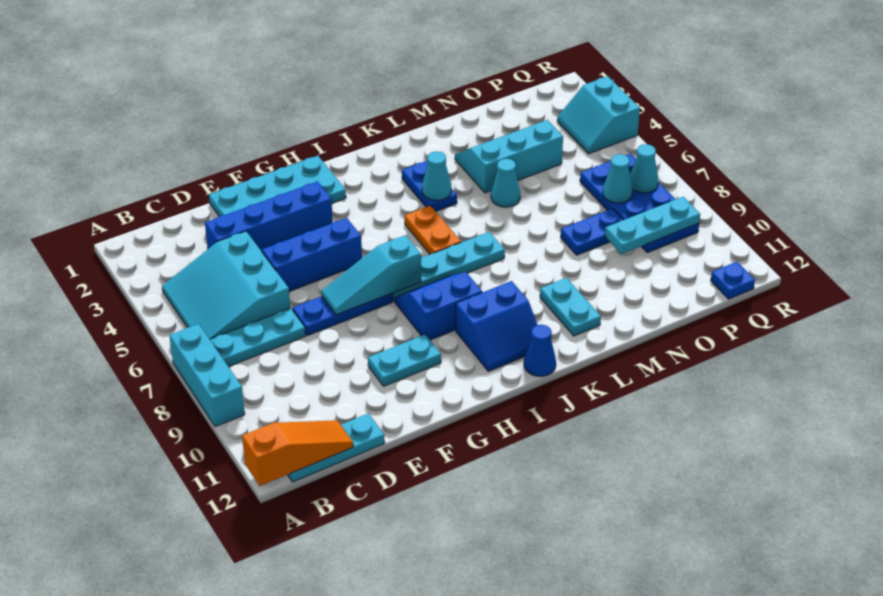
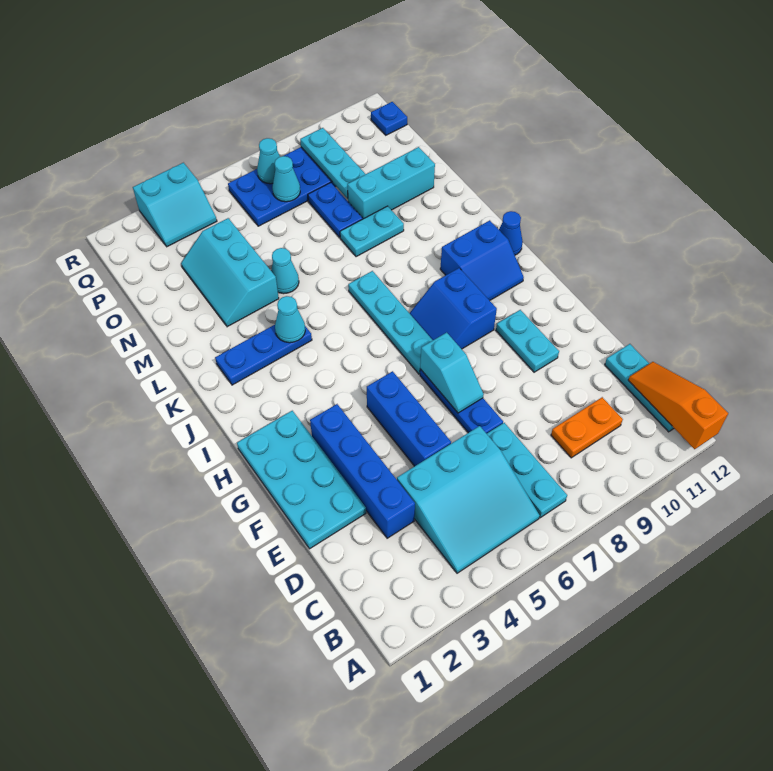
cyan 1x3 brick [169,324,245,427] -> cyan 1x3 brick moved to [347,147,435,219]
cyan 1x3 slope [321,235,421,315] -> cyan 1x2 slope [420,332,484,413]
blue 2x2 slope [456,281,537,371] -> blue 2x2 slope turned to [440,220,524,300]
orange 1x2 plate [405,206,461,254] -> orange 1x2 plate moved to [551,397,623,458]
blue 1x2 plate [402,161,457,211] -> blue 1x3 plate [215,325,312,385]
cyan 1x2 plate [540,278,601,336] -> cyan 1x2 plate moved to [340,206,404,257]

